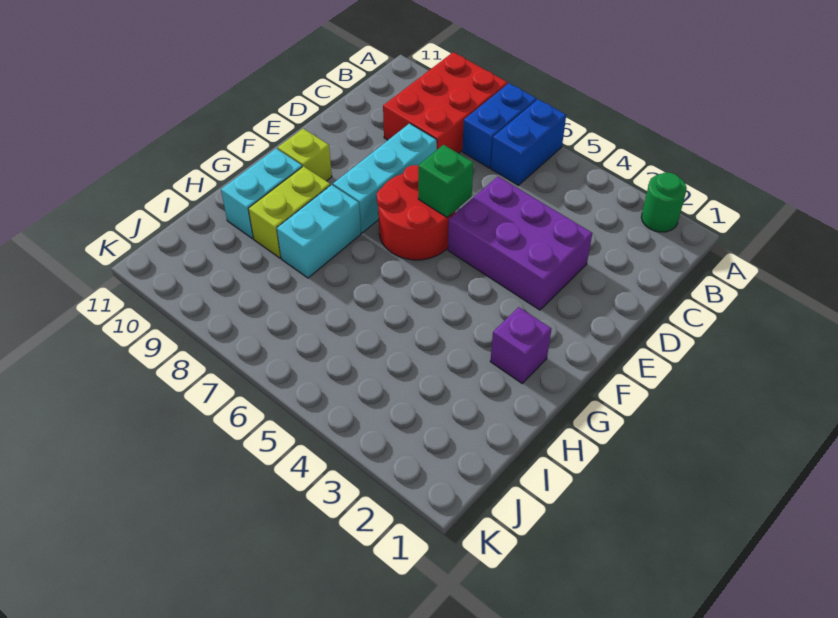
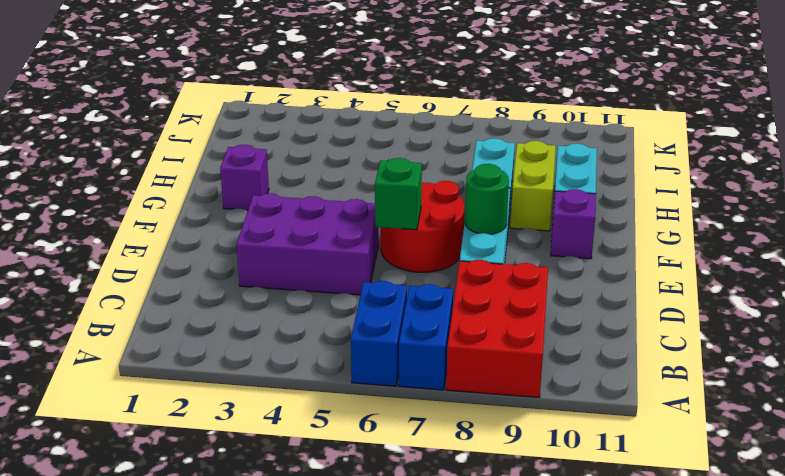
green 1x1 round brick [641,173,687,232] -> green 1x1 round brick moved to [465,164,509,234]
lime 1x1 brick [278,129,332,181] -> purple 1x1 brick [551,189,596,259]

